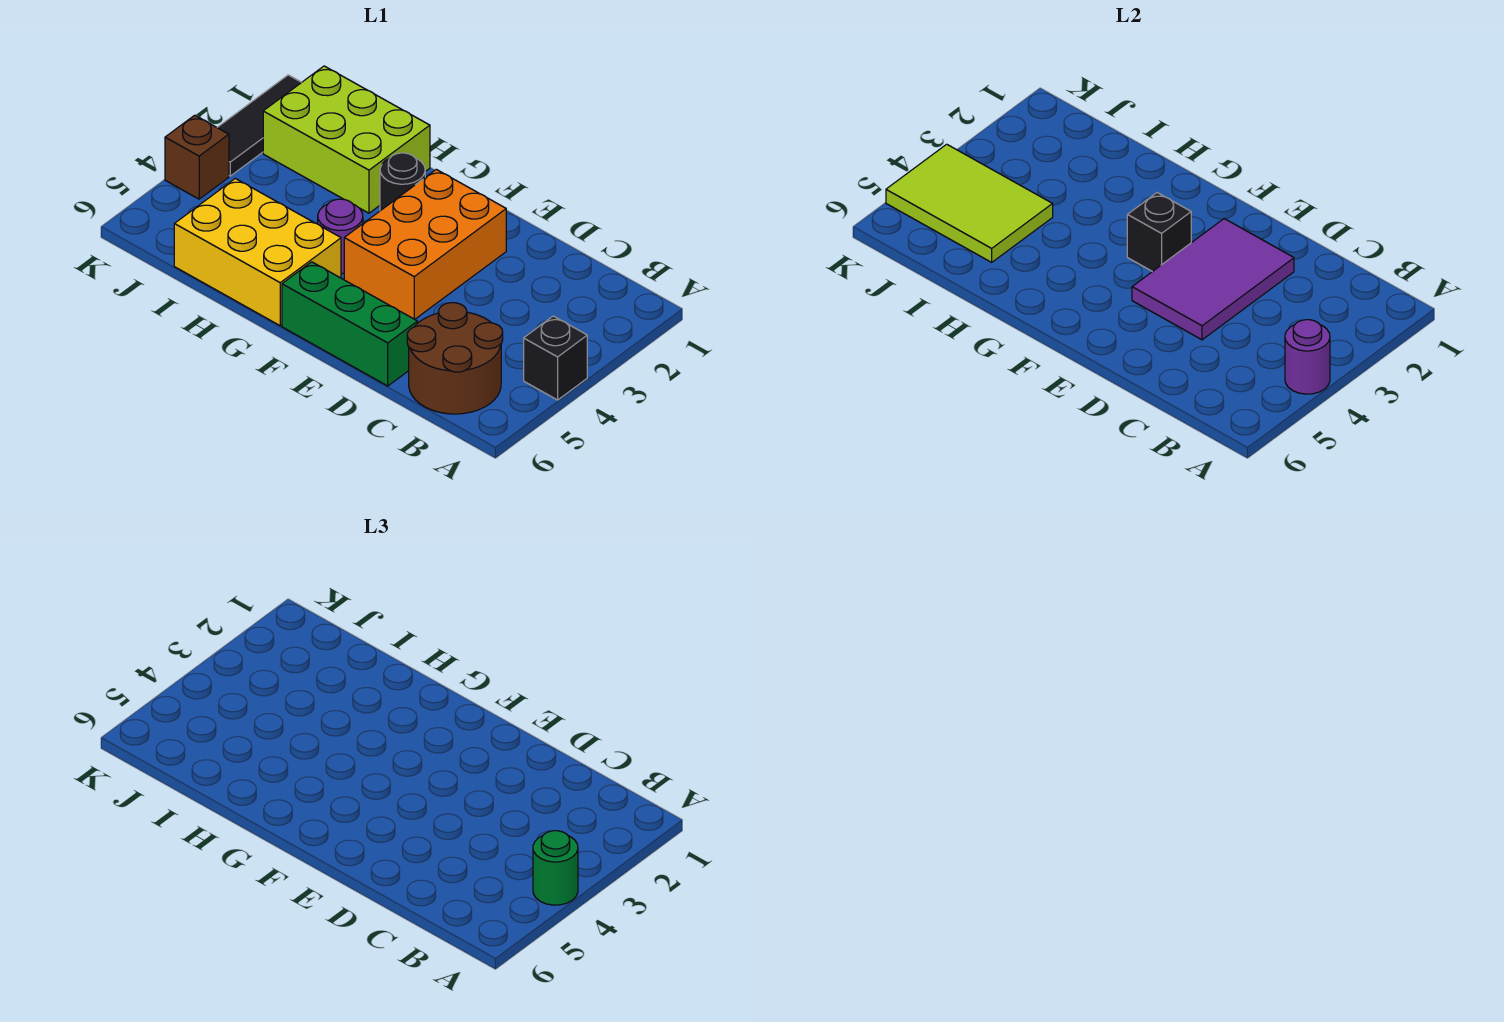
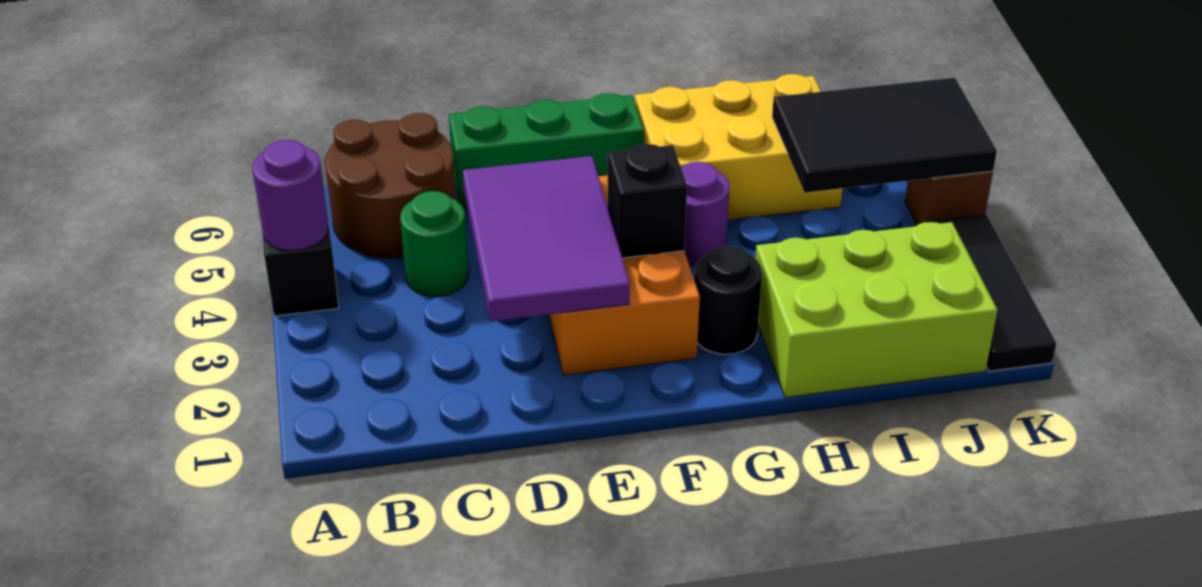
green 1x1 round brick [533,831,578,905] -> green 1x1 round brick moved to [400,191,469,297]
lime 2x3 tile [886,144,1053,262] -> black 2x3 tile [772,78,997,193]

